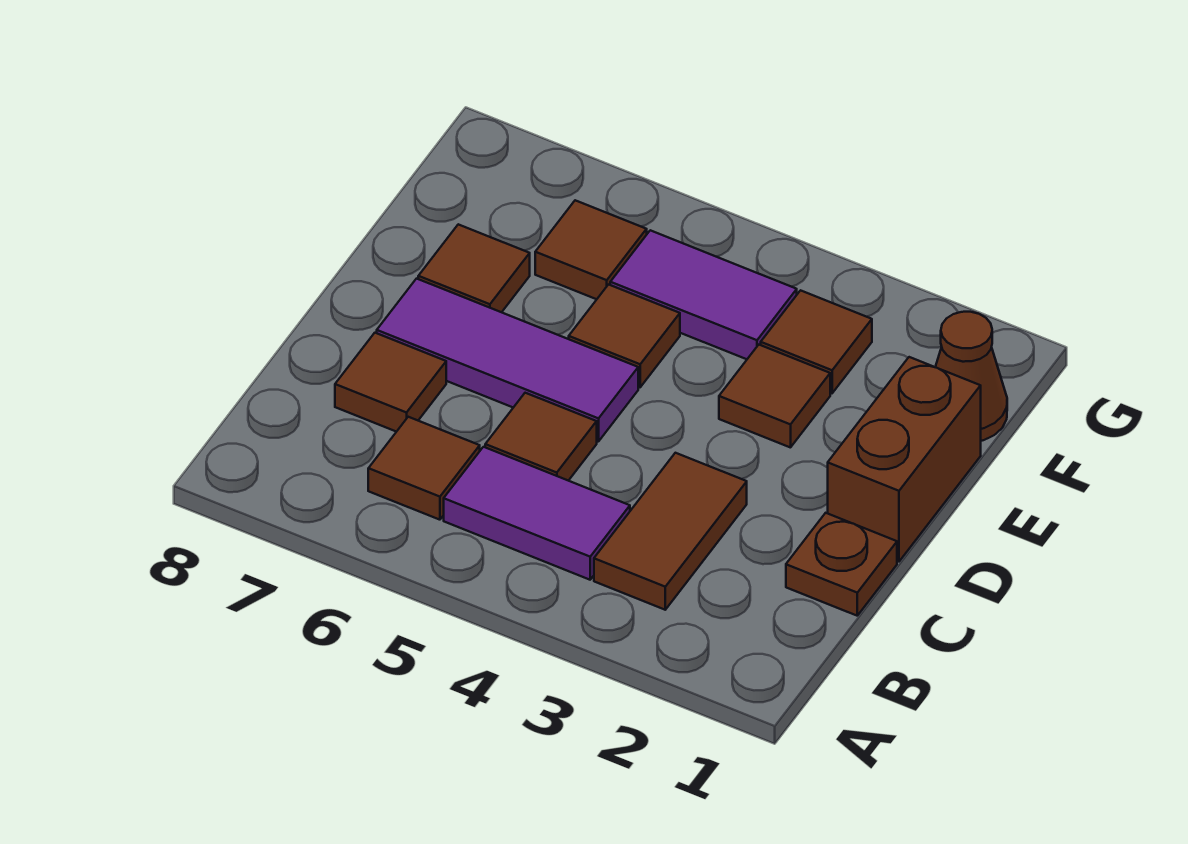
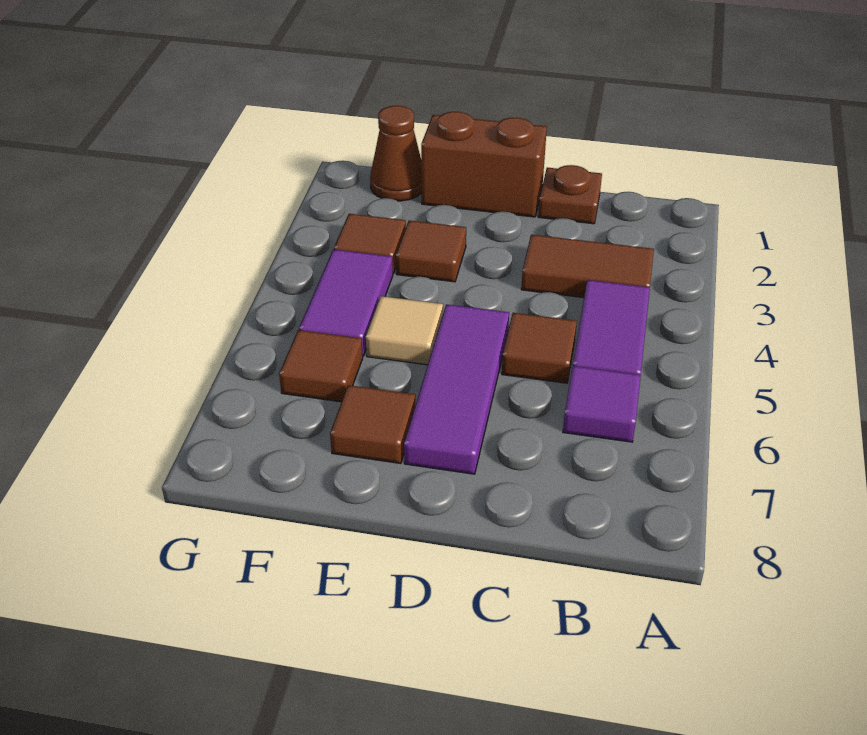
brown 1x1 tile [368,417,480,520] -> purple 1x1 tile [563,366,641,442]
brown 1x1 tile [335,333,446,432] -> none
brown 1x1 tile [569,285,680,387] -> tan 1x1 tile [366,296,443,365]

